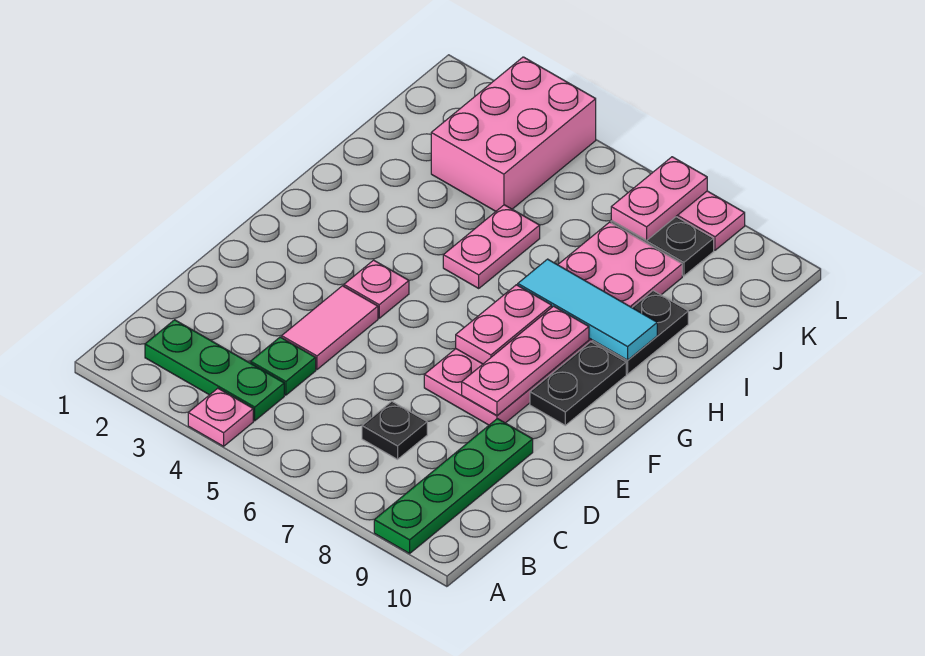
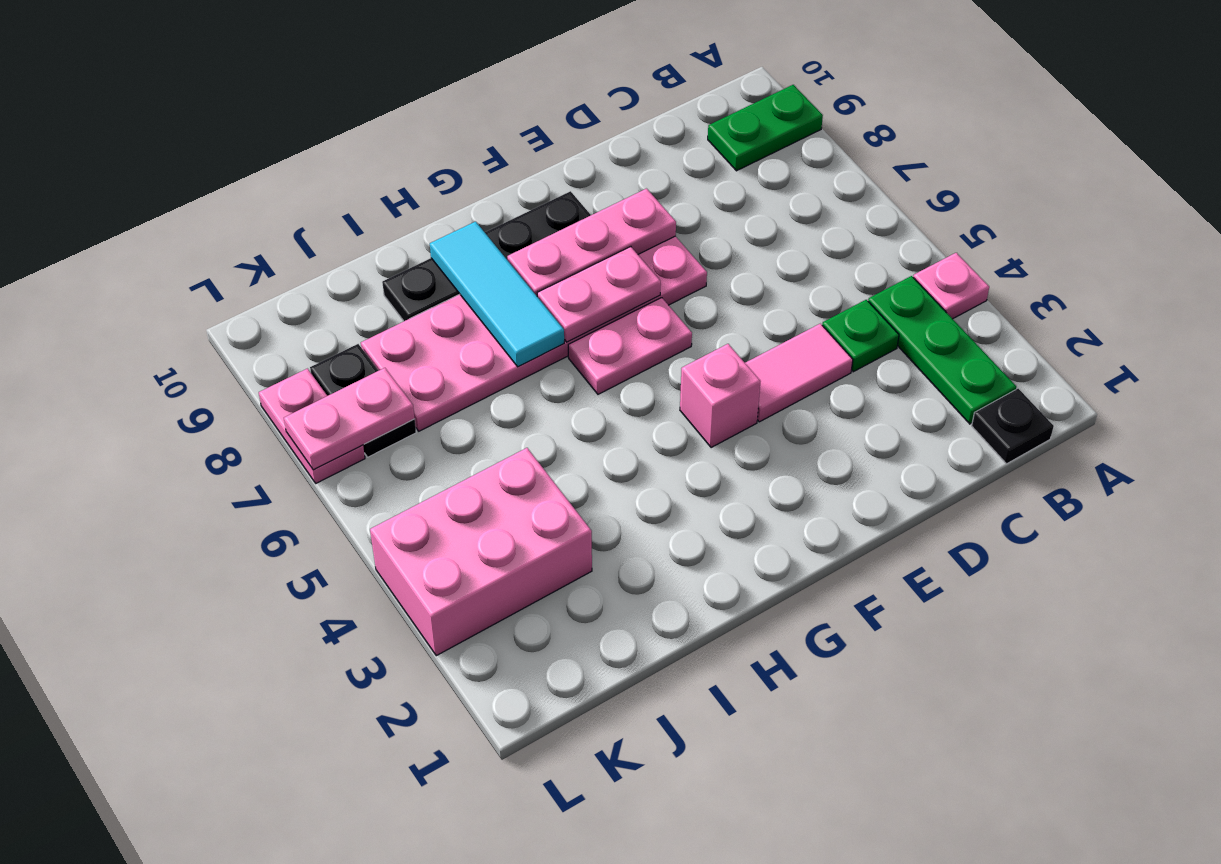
green 1x4 plate [374,419,533,553] -> green 1x2 plate [708,85,823,171]
black 1x1 plate [362,401,427,459] -> black 1x1 plate moved to [972,389,1054,464]
pink 1x1 plate [344,260,409,318] -> pink 1x1 brick [680,344,761,448]
pink 1x2 plate [443,205,540,288] -> pink 1x2 plate moved to [568,298,692,394]

